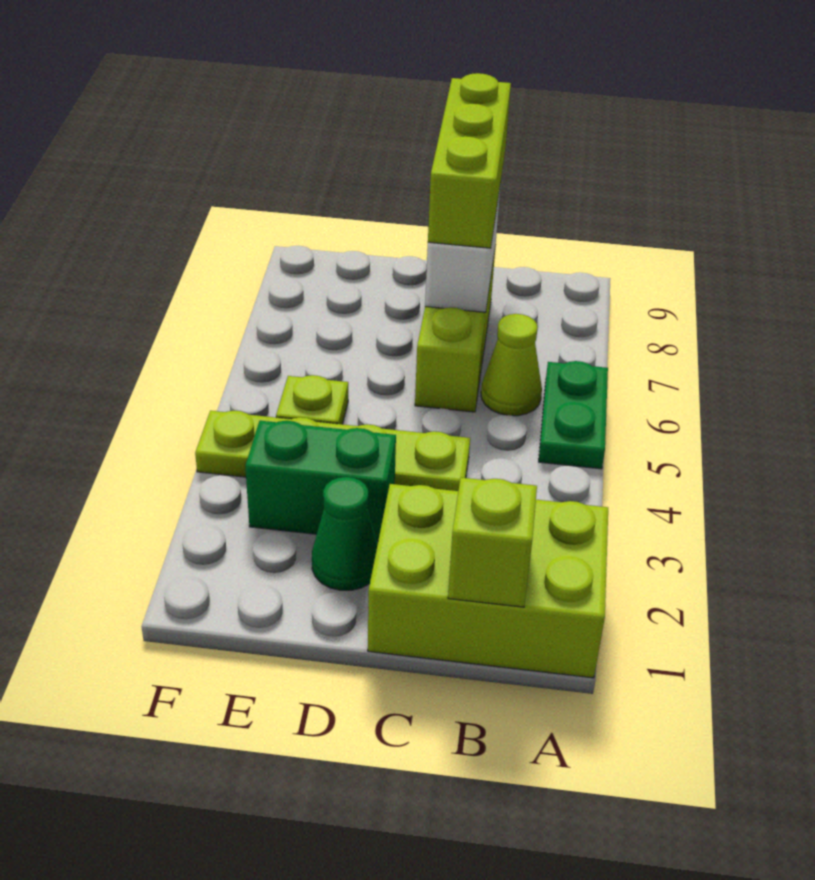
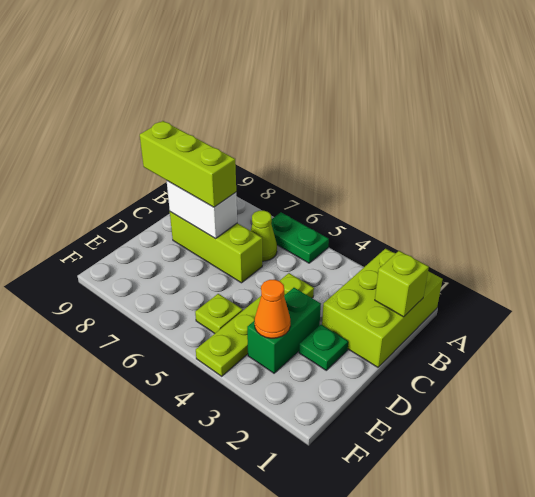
green 1x1 cone [312,477,378,590] -> green 1x1 plate [299,325,348,370]
none -> orange 1x1 cone [255,280,290,338]

